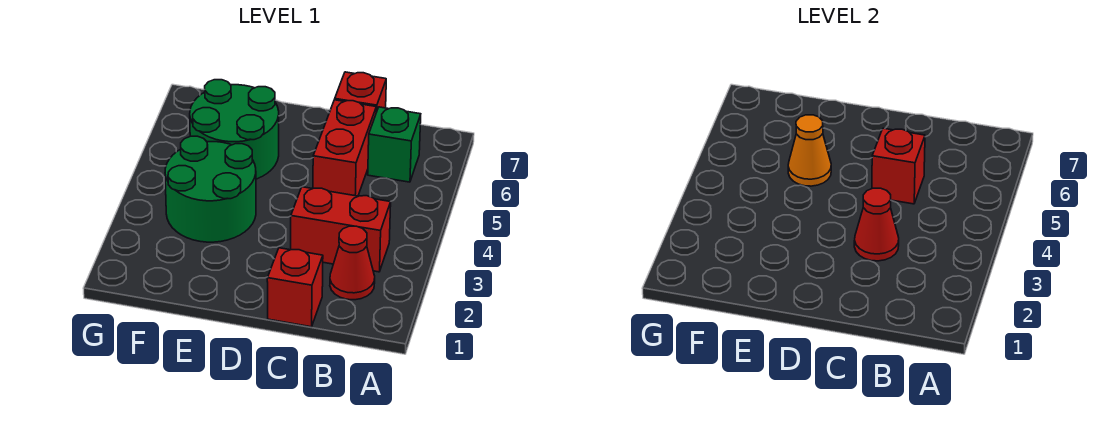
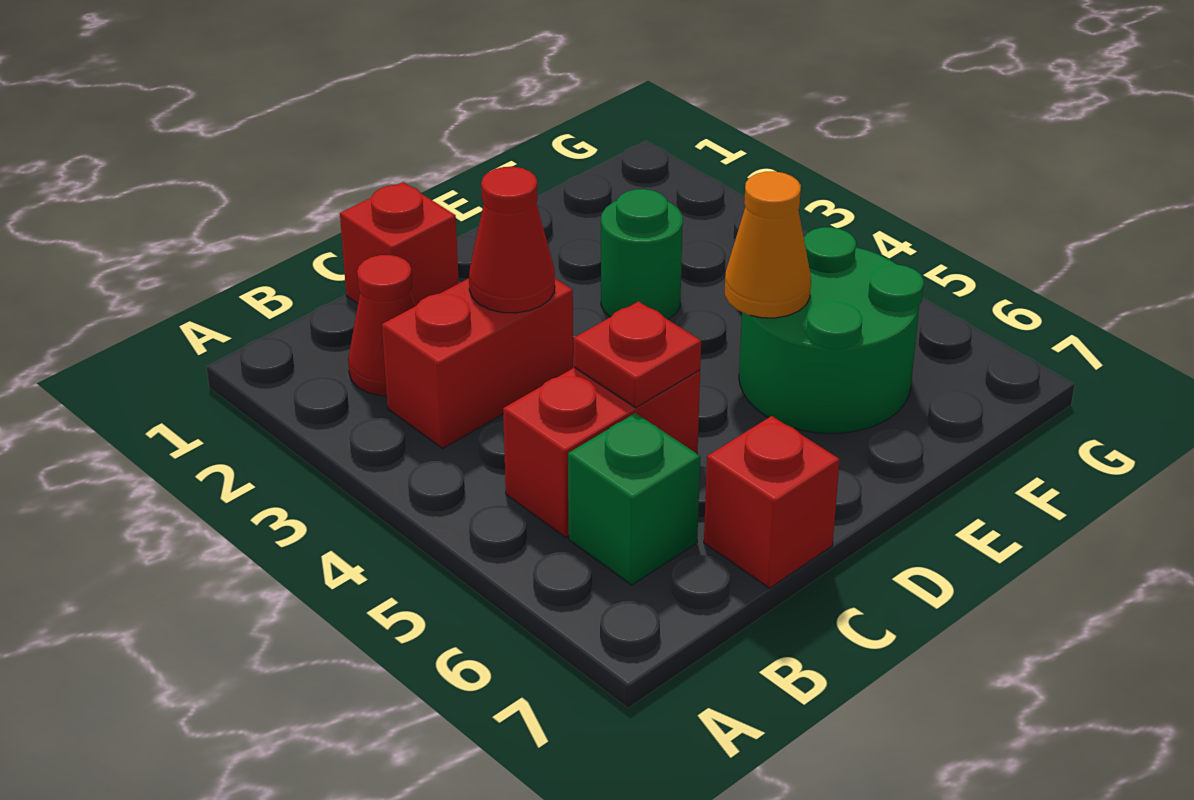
red 1x2 brick [313,100,376,196] -> red 1x2 brick turned to [503,368,700,537]
red 1x1 brick [872,128,925,204] -> red 1x1 plate [573,301,701,408]
green 2x2 round brick [165,136,256,242] -> green 1x1 round brick [601,189,683,319]

